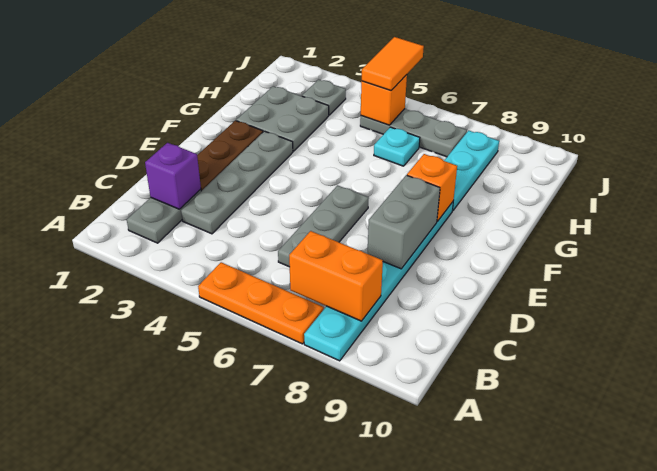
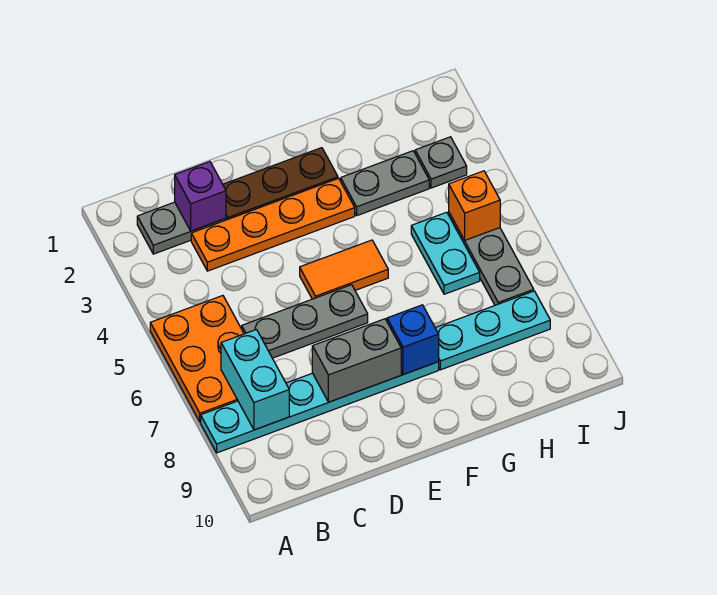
orange 1x3 plate [198,262,324,344] -> orange 2x3 plate [150,296,244,422]
orange 1x2 brick [289,231,383,321] -> cyan 1x2 brick [221,330,289,430]
grey 1x4 plate [181,131,293,234] -> orange 1x4 plate [191,178,355,271]
orange 1x1 brick [407,154,457,221] -> blue 1x1 brick [387,305,439,375]
grey 2x2 plate [236,86,329,151] -> grey 1x2 plate [341,151,429,216]
cyan 1x1 plate [374,127,420,166] -> cyan 1x2 plate [411,212,480,294]
orange 1x2 tile [362,37,424,91] -> orange 1x2 tile moved to [300,240,388,299]

